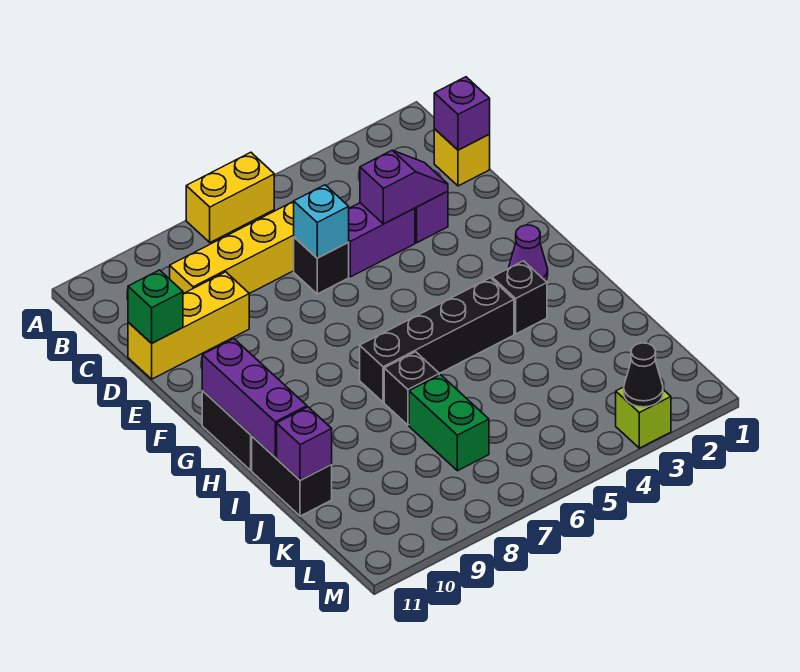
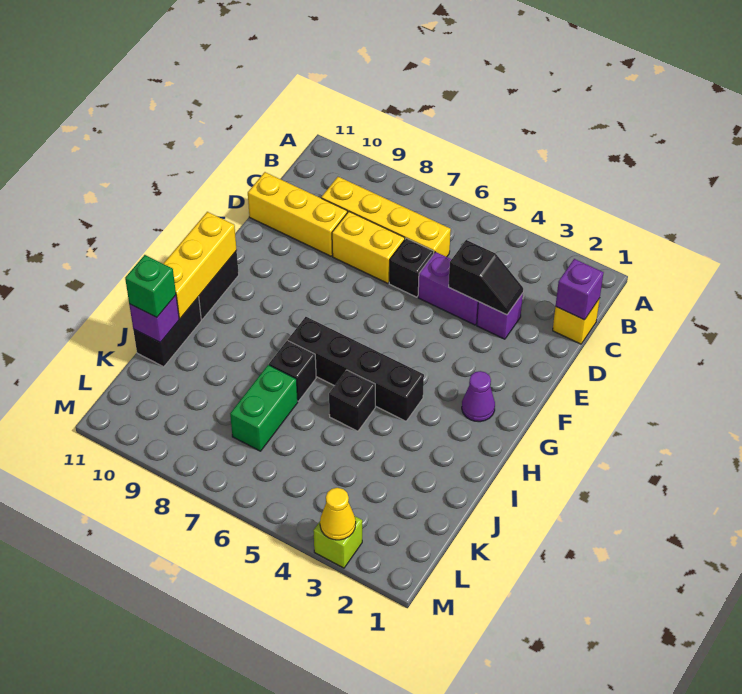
yellow 1x2 brick [186,152,274,242] -> yellow 1x2 brick moved to [332,212,405,283]
purple 1x2 slope [360,150,448,224] -> black 1x2 slope [449,240,523,315]
cyan 1x1 brick [294,185,349,258] -> none
green 1x1 brick [128,270,183,343] -> green 1x1 brick moved to [125,255,176,317]
purple 1x3 brick [202,339,307,457] -> yellow 1x3 brick [163,212,237,318]
black 1x1 brick [492,261,547,334] -> black 1x1 brick moved to [329,370,375,431]
black 1x1 cone [624,343,663,407] -> yellow 1x1 cone [320,488,356,540]

